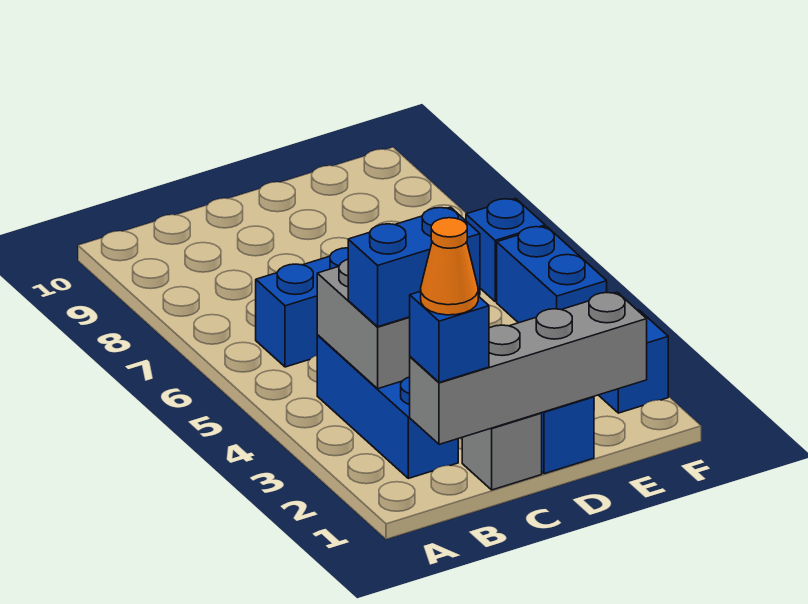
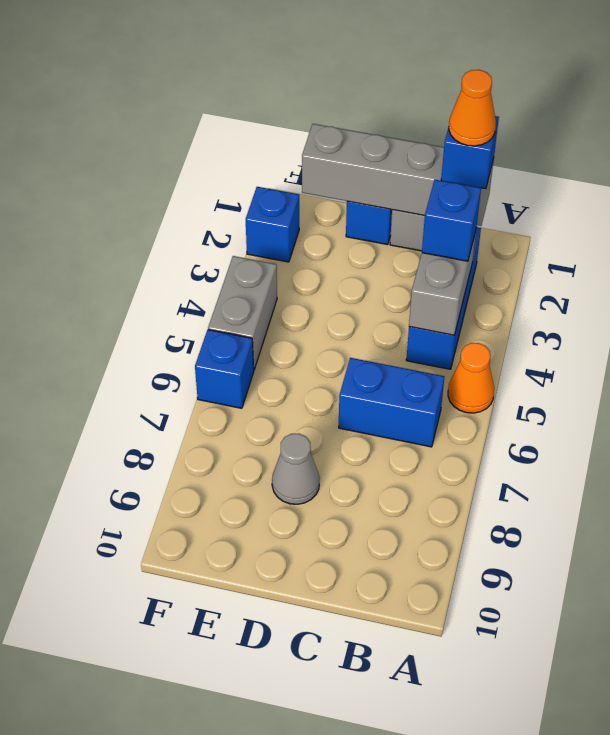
none -> orange 1x1 cone [448,343,494,413]
blue 1x2 brick [348,207,480,327] -> blue 1x1 brick [422,179,481,261]
none -> grey 1x1 cone [272,434,320,504]
blue 1x2 brick [497,226,607,323] -> grey 1x2 brick [208,256,277,369]

